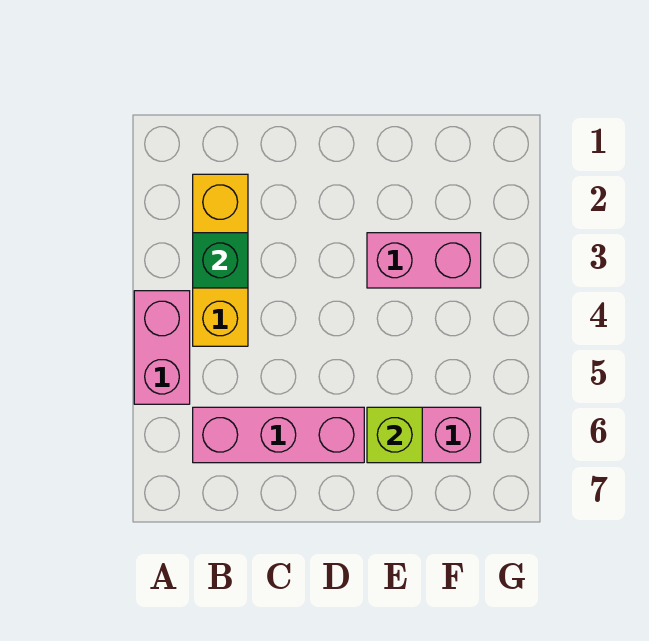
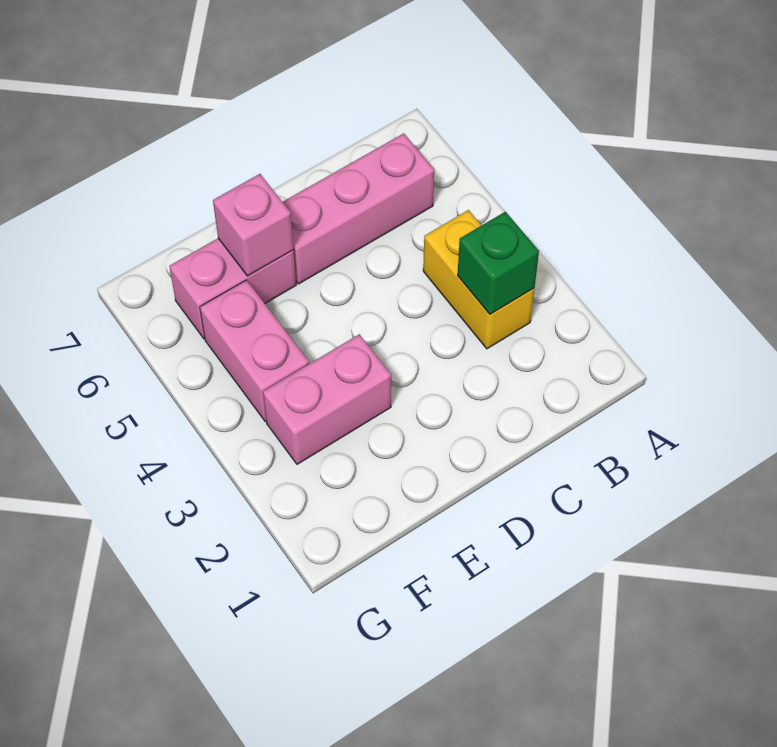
pink 1x2 brick [134,291,190,404] -> pink 1x2 brick moved to [200,280,309,422]
yellow 1x3 brick [193,174,248,346] -> yellow 1x2 brick [423,210,534,349]
lime 1x1 brick [367,407,422,463] -> pink 1x1 brick [213,174,293,276]

